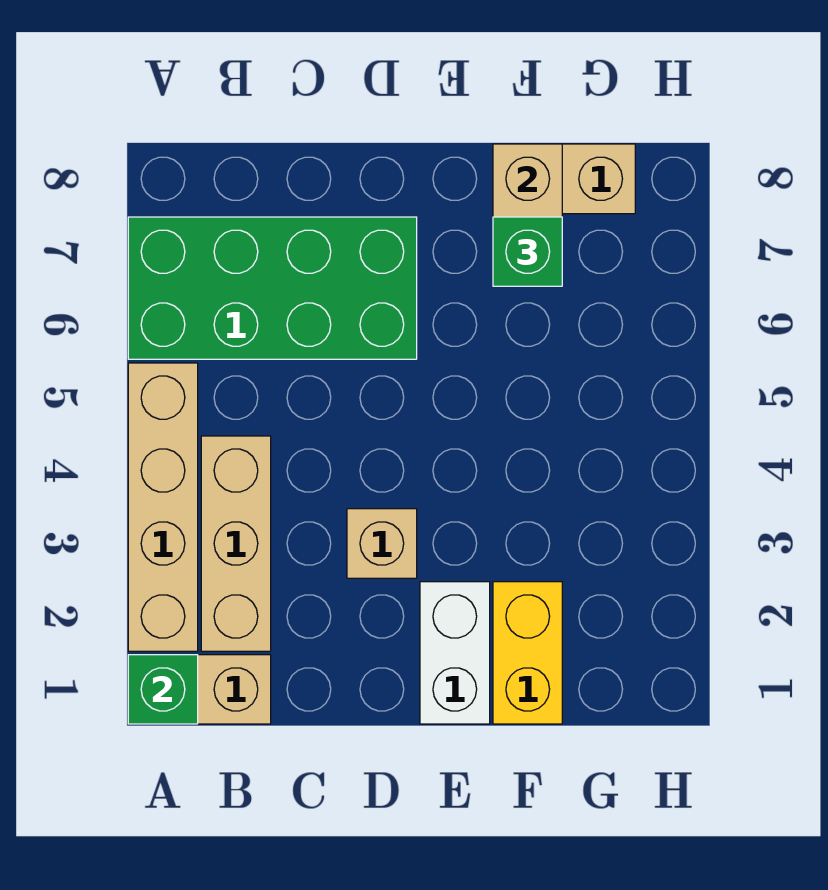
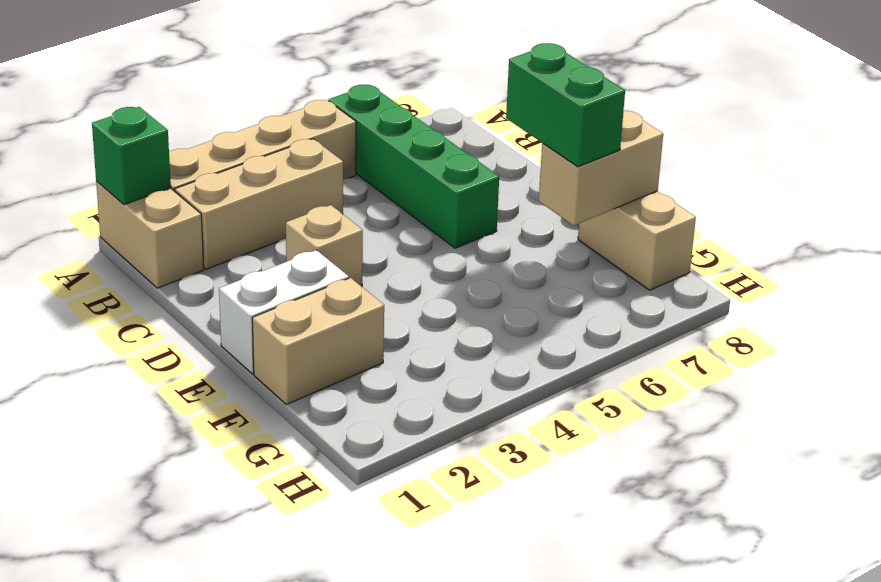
green 2x4 brick [128,217,417,359] -> green 1x4 brick [329,85,499,248]
yellow 1x2 brick [493,582,562,724] -> tan 1x2 brick [252,278,384,404]
green 1x1 brick [493,217,562,286] -> green 1x2 brick [506,43,625,167]

